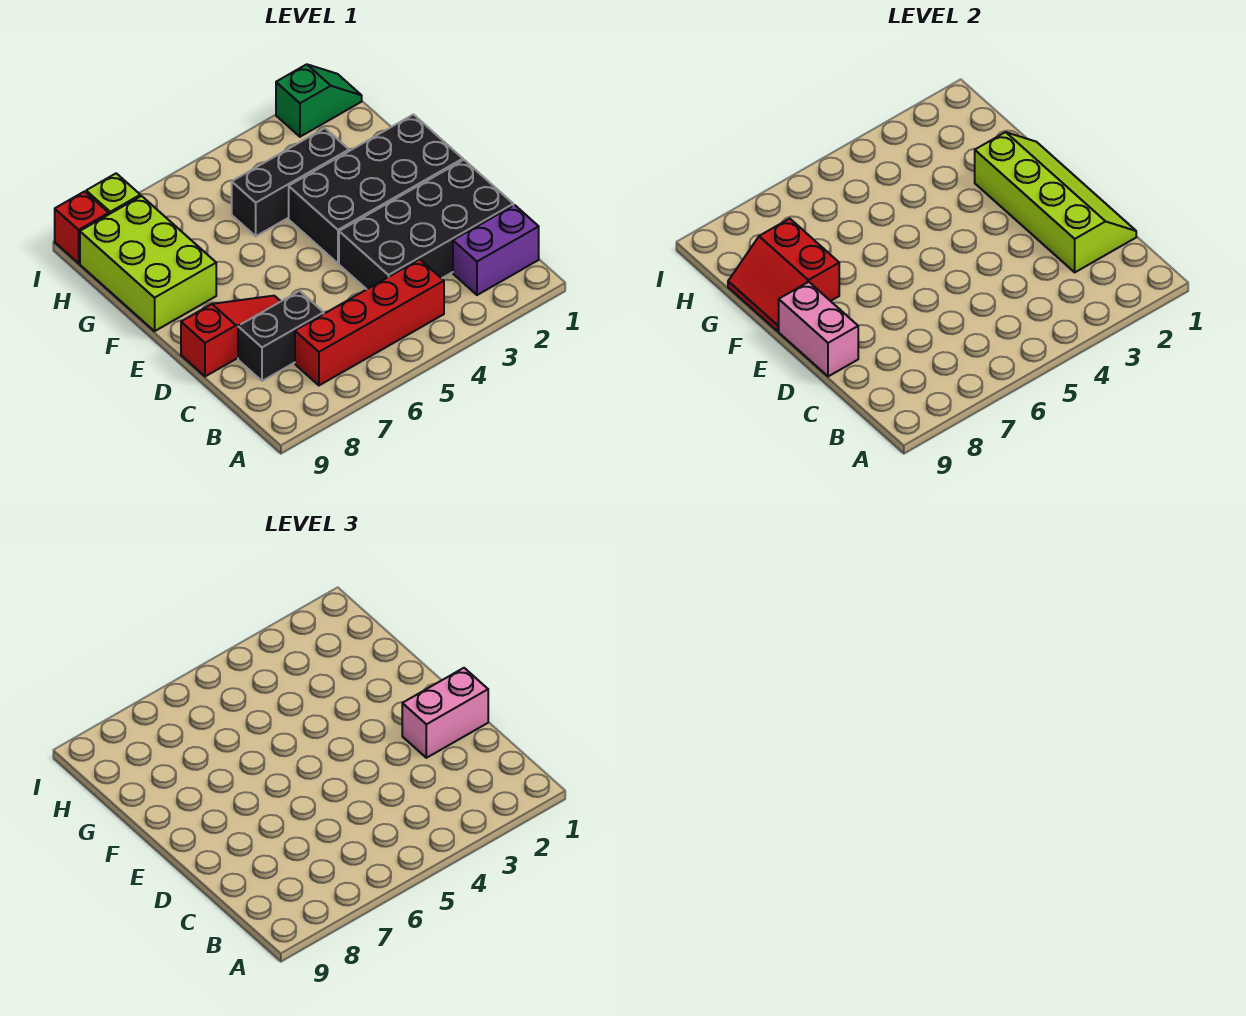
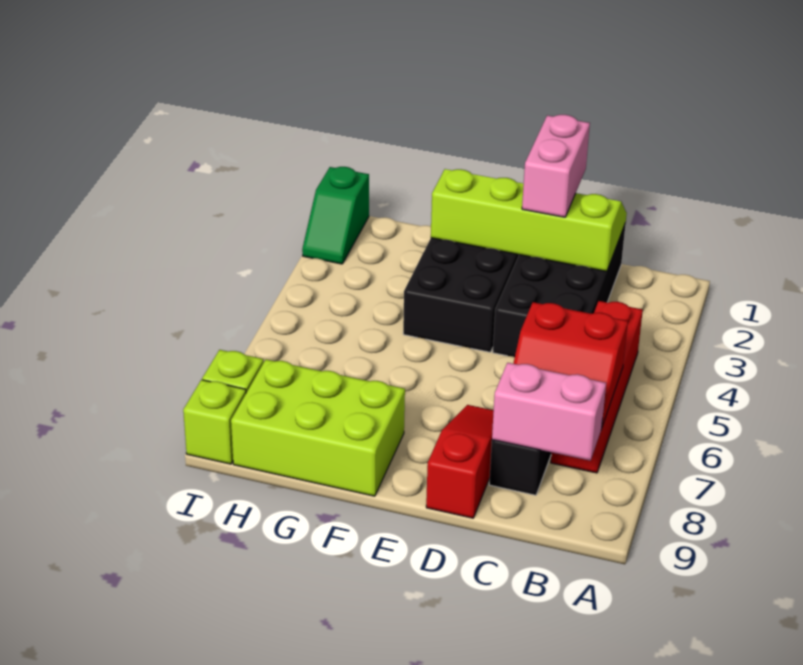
purple 1x2 brick [453,205,539,295] -> none
pink 1x2 brick [779,282,858,376] -> pink 1x2 brick moved to [492,363,606,461]
red 2x2 slope [728,219,839,331] -> red 2x2 slope moved to [513,302,628,426]
black 1x3 brick [232,128,349,236] -> none
green 1x2 slope [276,64,362,137] -> green 1x2 slope turned to [302,167,369,264]
red 1x1 brick [55,191,109,263] -> lime 1x1 brick [183,380,246,464]

